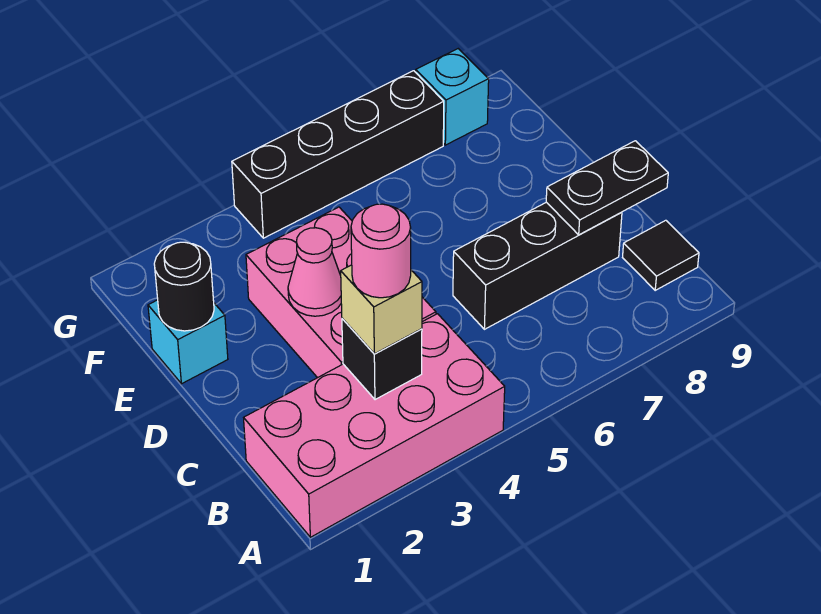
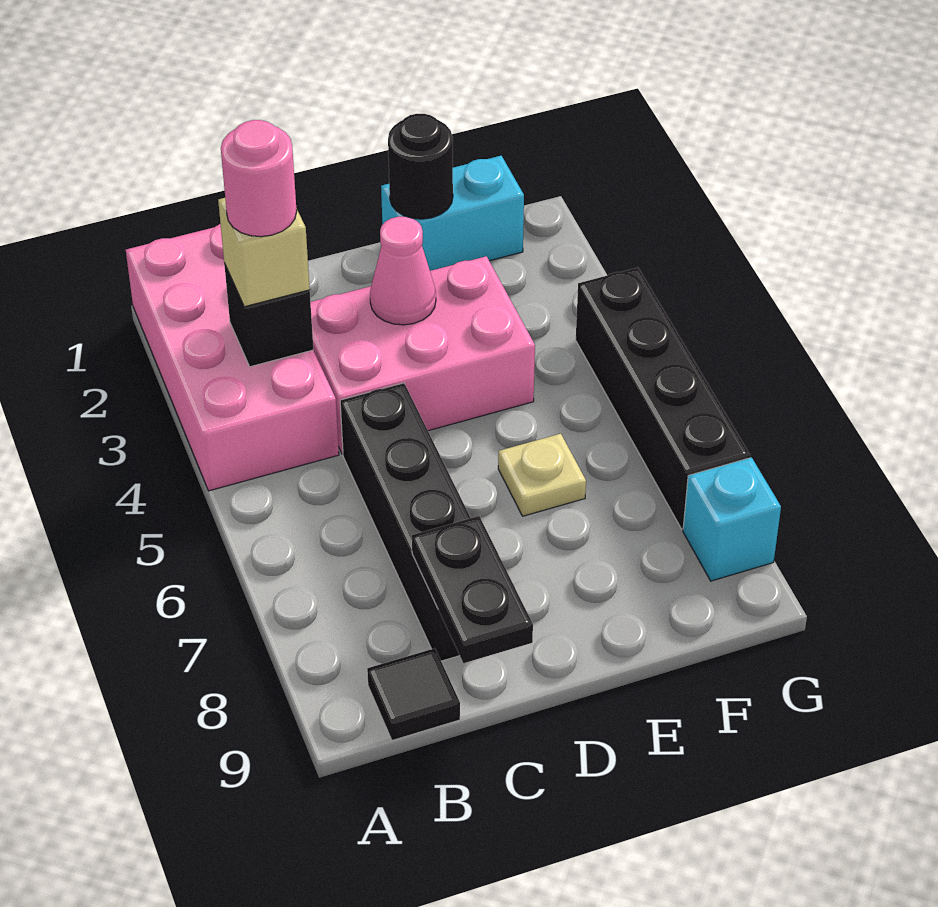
black 1x3 brick [453,202,622,329] -> black 1x4 brick [340,383,471,661]
cyan 1x1 brick [148,300,228,384] -> cyan 1x2 brick [381,156,524,271]
none -> tan 1x1 plate [498,434,586,516]

